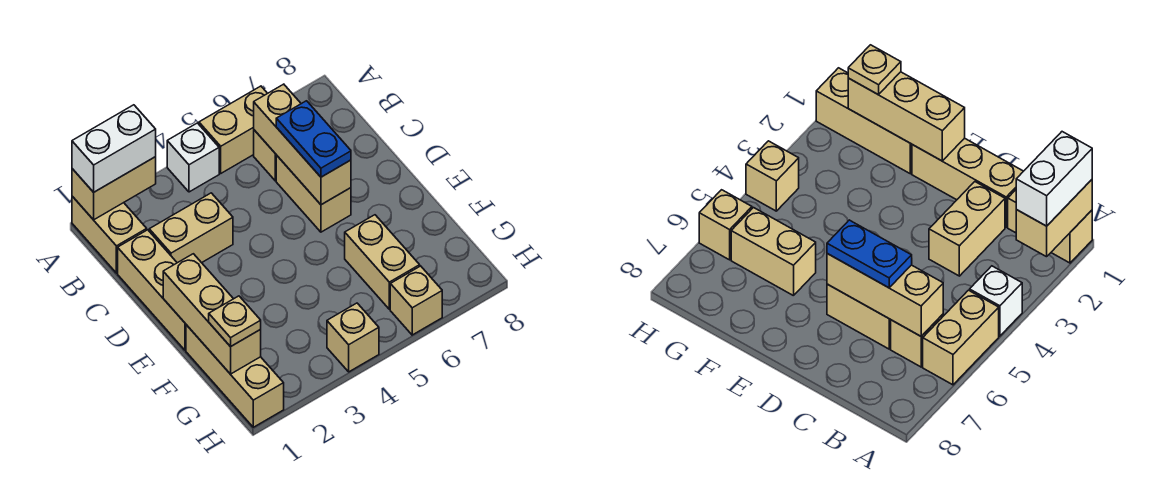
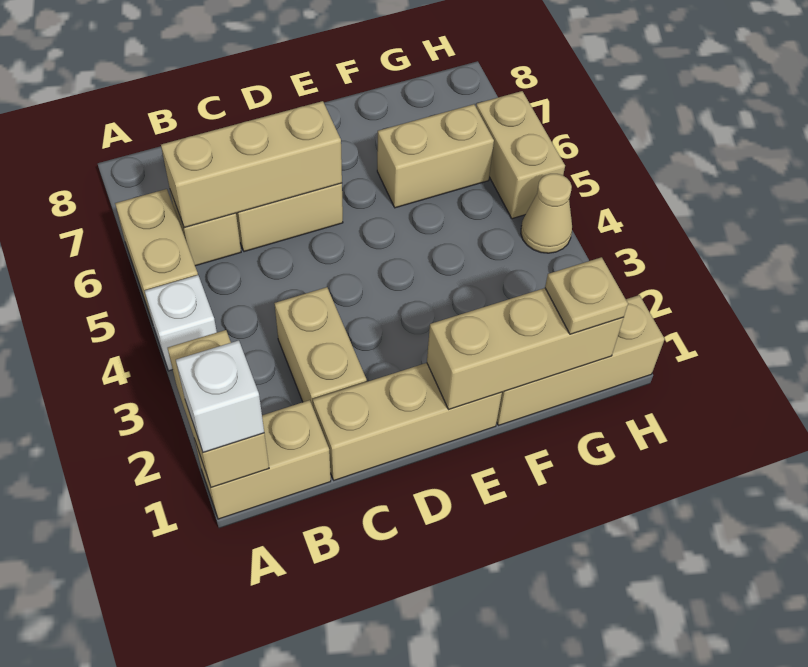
white 1x2 brick [72,105,156,192] -> white 1x1 brick [176,340,264,452]
blue 1x2 plate [276,101,351,177] -> none
tan 1x1 brick [327,303,379,372] -> tan 1x1 cone [521,174,572,253]
tan 1x1 brick [390,266,442,335] -> tan 1x2 brick [476,91,565,219]

